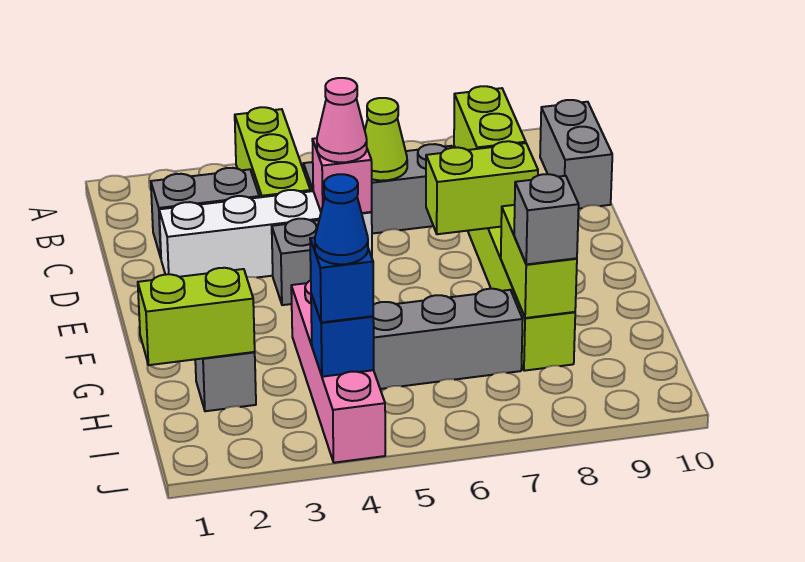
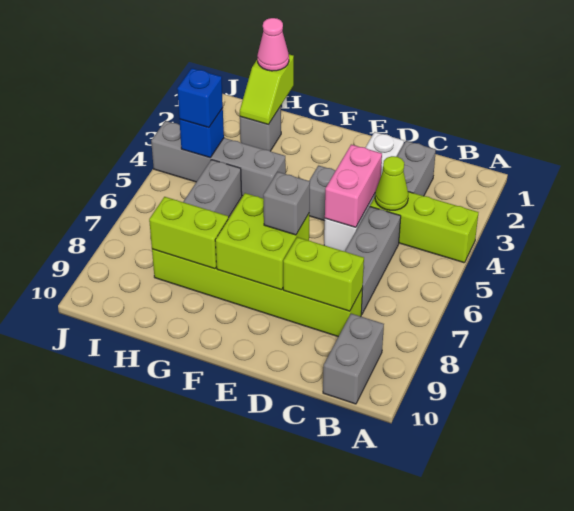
grey 1x2 brick [540,100,612,209] -> grey 1x2 brick turned to [323,314,384,404]
lime 1x1 cone [365,98,407,181] -> lime 1x1 cone moved to [375,156,408,210]
pink 1x1 brick [312,138,372,213] -> pink 1x2 brick [325,145,382,227]
pink 1x1 cone [317,78,367,162] -> pink 1x1 cone moved to [257,18,289,71]
lime 1x2 brick [426,141,538,234] -> lime 2x2 brick [215,193,309,290]
pink 1x4 brick [291,280,385,463] -> grey 1x4 brick [151,121,286,199]
lime 1x2 brick [138,268,255,365] -> lime 1x2 slope [240,54,294,125]
grey 1x1 brick [514,174,579,264] -> grey 1x1 brick moved to [263,172,310,235]
blue 1x1 cone [315,174,368,264] -> none

